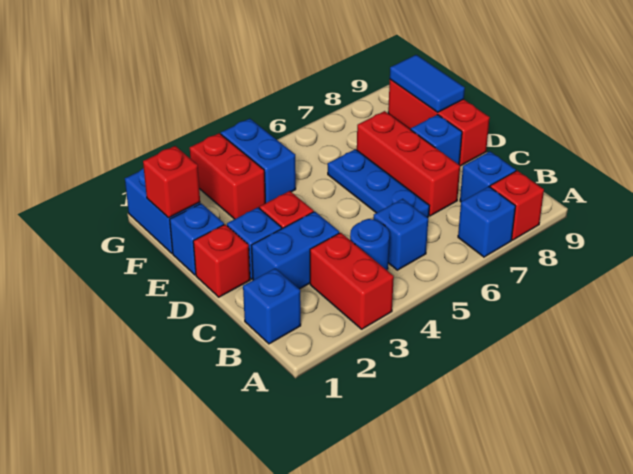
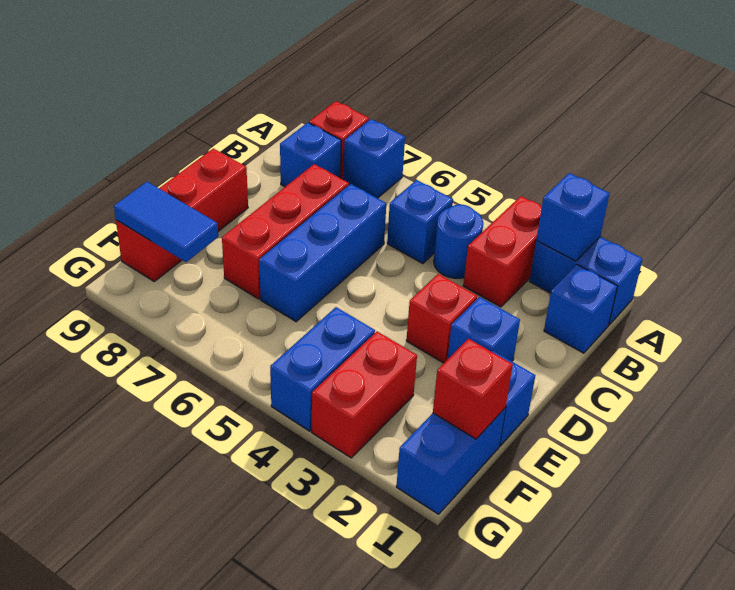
blue 1x2 brick [251,211,339,289] -> blue 1x2 brick moved to [529,237,643,325]
blue 1x3 plate [328,149,429,218] -> blue 1x3 brick [259,184,386,322]
red 1x1 brick [193,224,250,297] -> none
blue 1x1 brick [411,115,462,164] -> blue 1x1 brick moved to [536,173,610,261]
blue 1x2 tile [390,55,465,112] -> blue 1x2 tile turned to [114,182,218,262]

